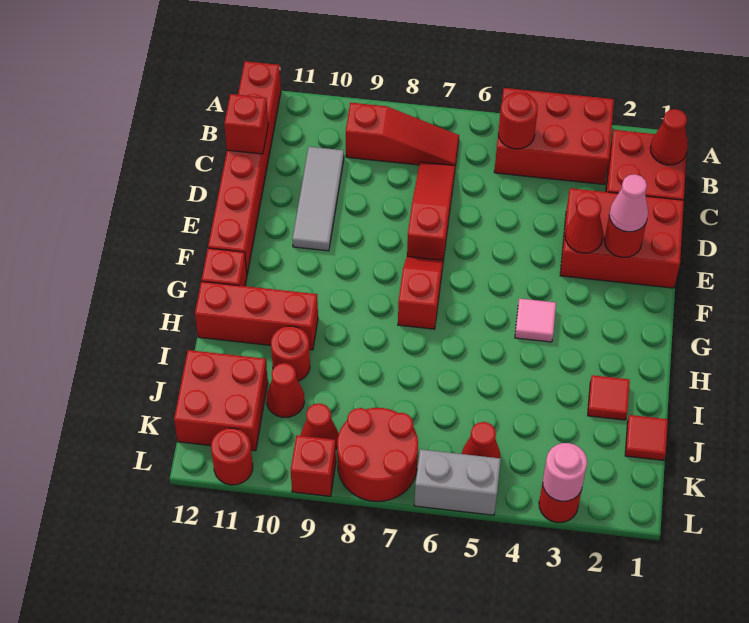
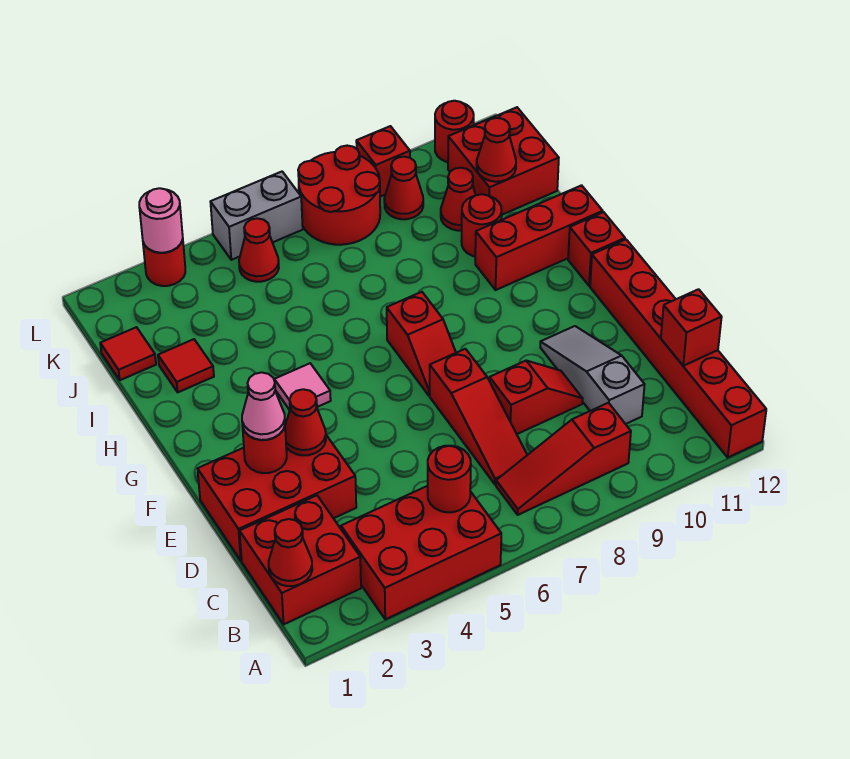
grey 1x3 tile [292,147,344,251] -> grey 1x3 slope [540,326,645,424]
none -> red 1x2 slope [490,361,583,434]
none -> red 1x1 cone [477,118,516,182]

